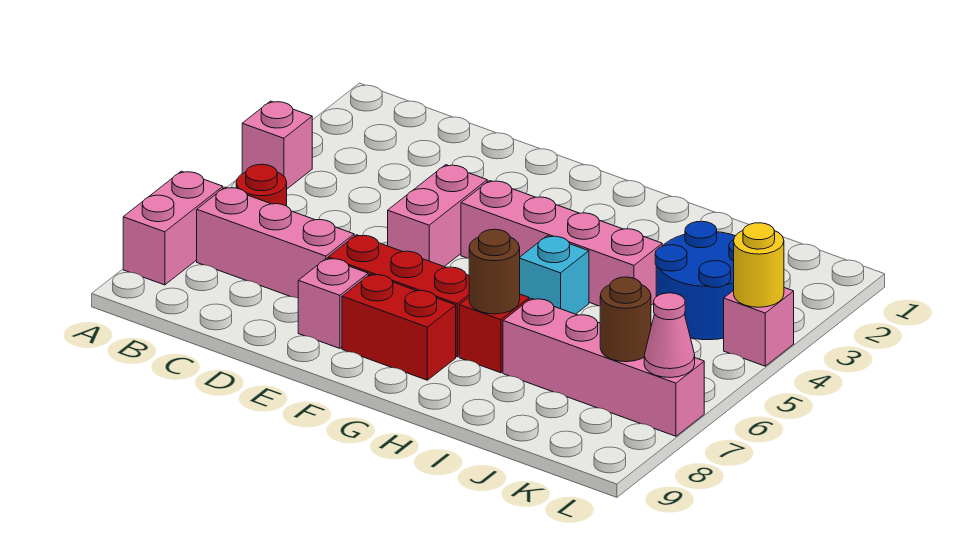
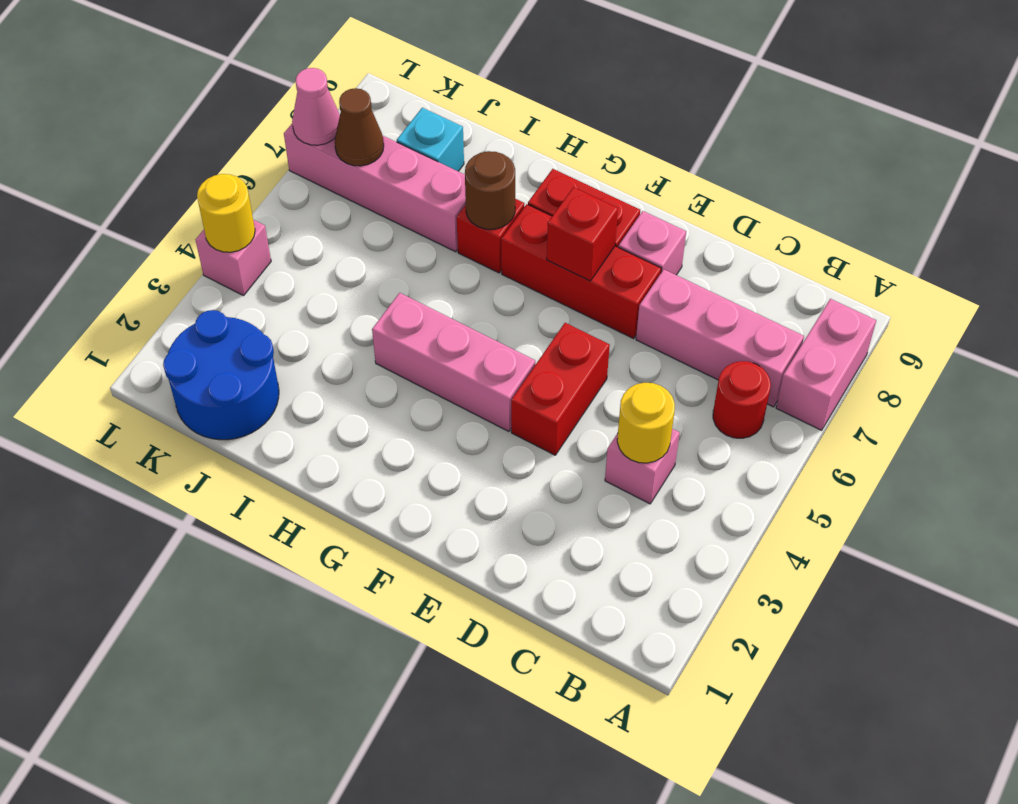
pink 1x1 brick [242,101,312,189] -> pink 1x1 brick moved to [605,429,680,504]
none -> yellow 1x1 round brick [617,383,675,463]
pink 1x2 brick [388,165,487,267] -> red 1x2 brick [511,323,610,455]
pink 1x4 brick [461,181,662,306] -> pink 1x3 brick [372,293,535,432]
none -> red 1x1 brick [547,187,618,281]
cyan 1x1 brick [520,236,589,314] -> cyan 1x1 brick moved to [397,108,464,171]
blue 2x2 round brick [655,221,735,340] -> blue 2x2 round brick moved to [163,310,279,440]
brown 1x1 round brick [600,277,651,362] -> brown 1x1 cone [335,88,384,166]

